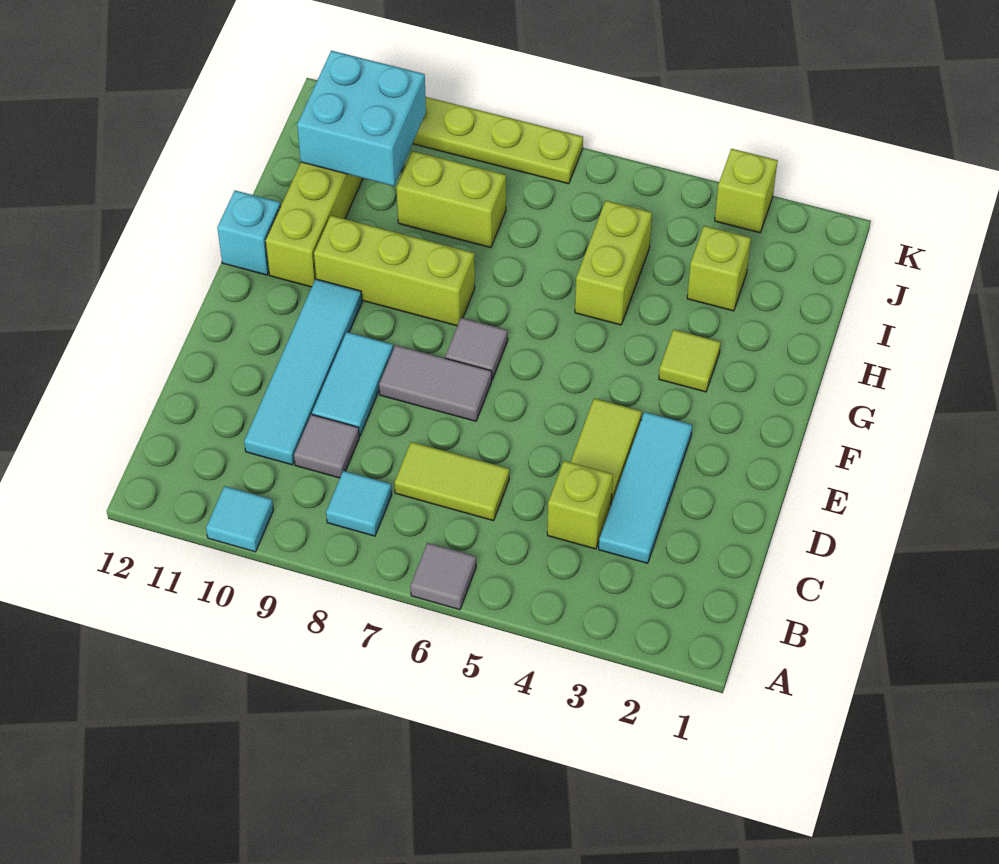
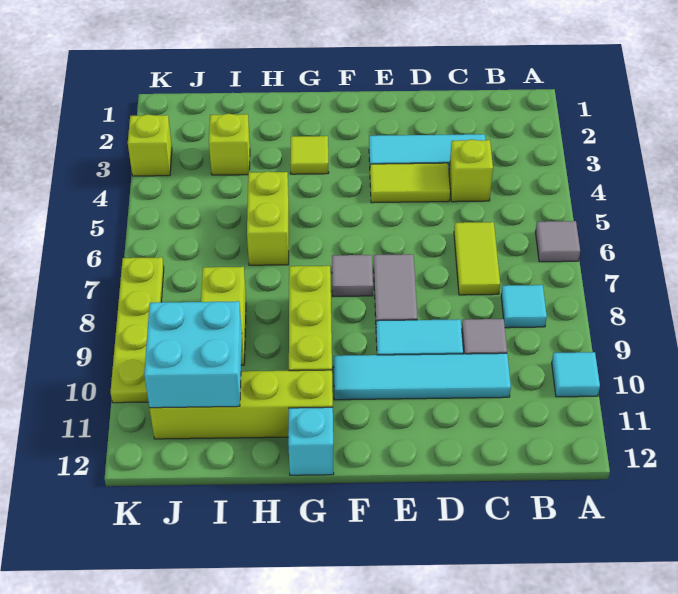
lime 1x2 brick [575,201,652,325] -> lime 1x2 brick turned to [247,171,289,265]

